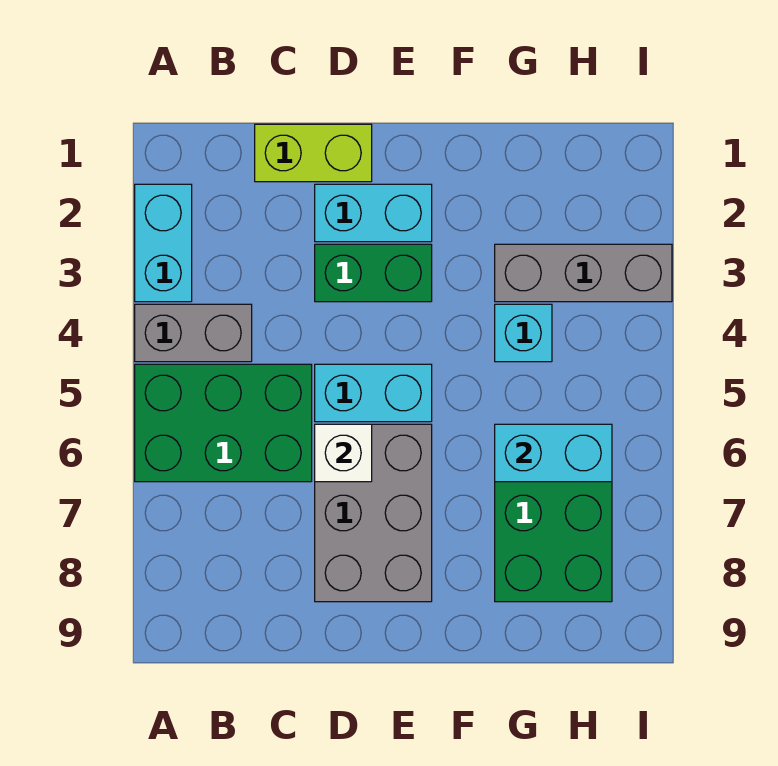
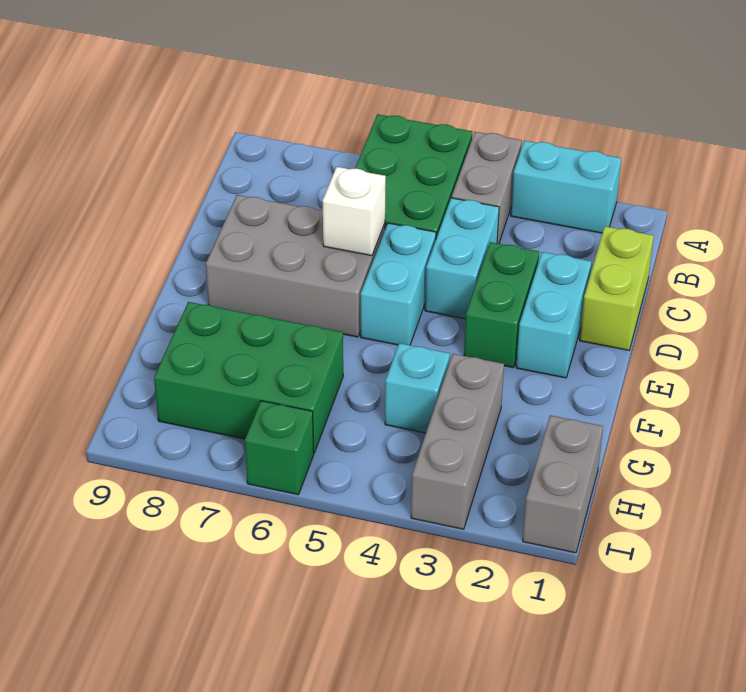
cyan 1x2 brick [495,424,612,482] -> cyan 1x2 brick moved to [425,198,499,319]
none -> grey 1x2 brick [523,415,603,553]
none -> green 1x1 brick [245,401,314,495]

